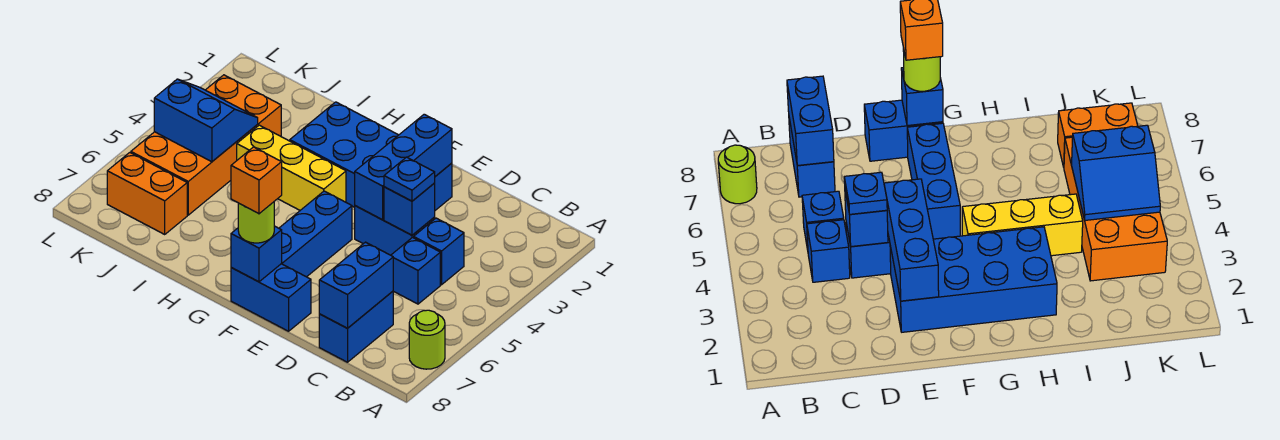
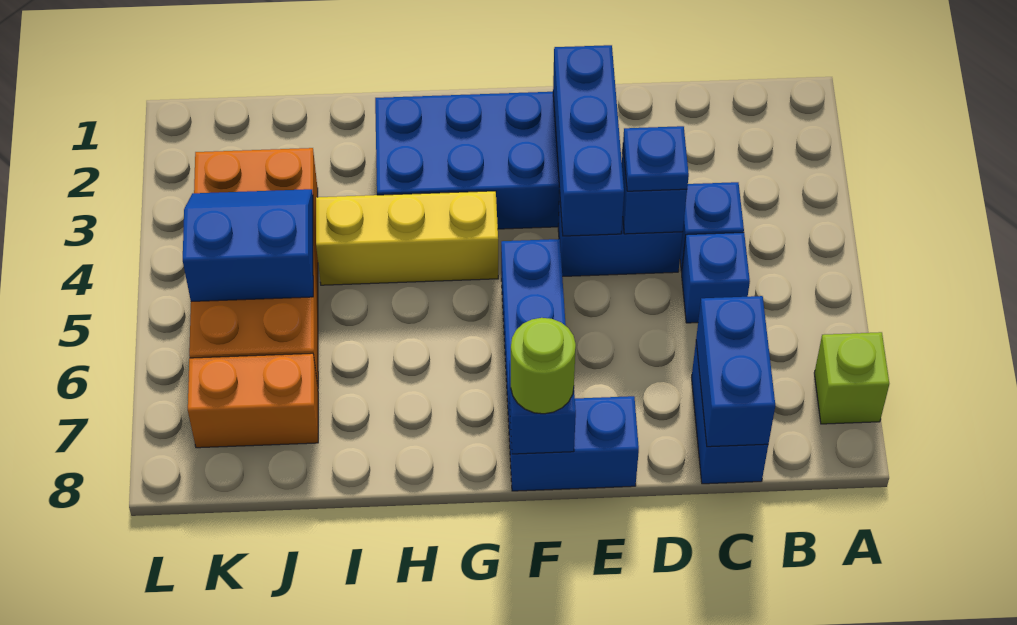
lime 1x1 round brick [409,310,445,369] -> lime 1x1 brick [814,332,889,424]
orange 1x1 brick [231,147,282,214] -> none

